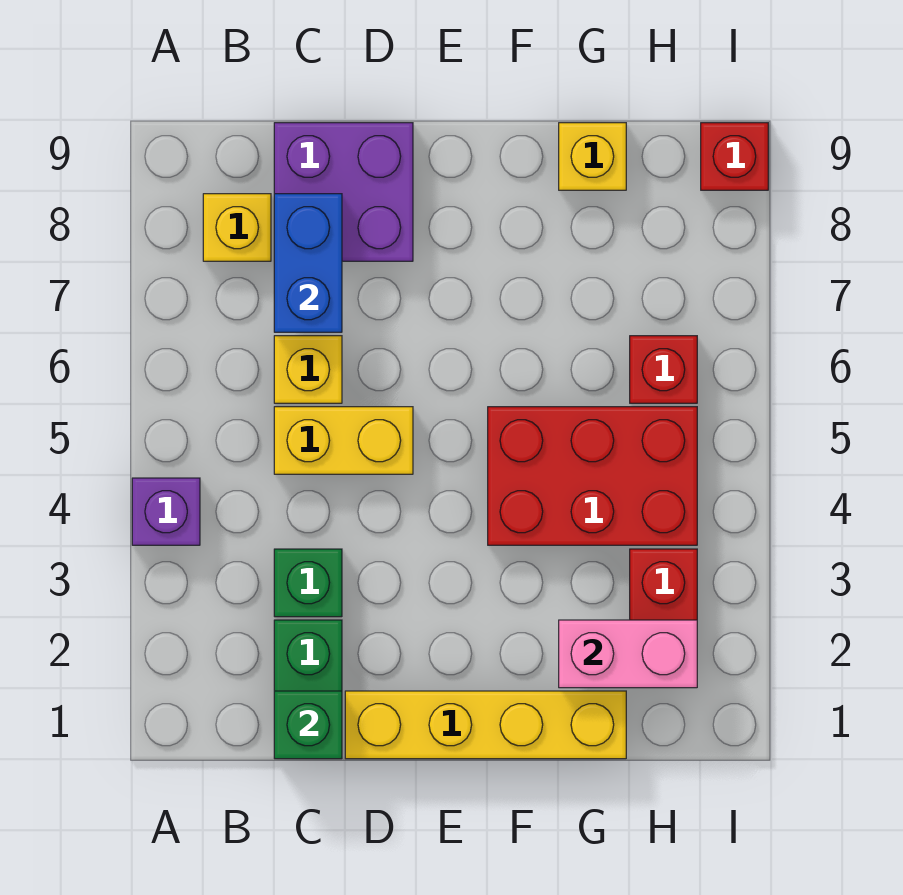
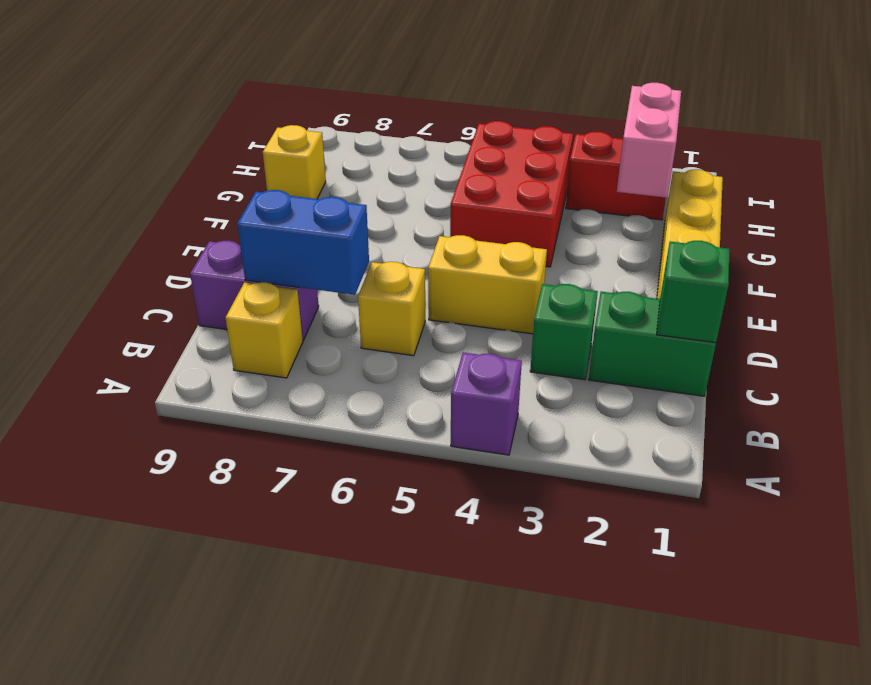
yellow 1x2 brick [274,407,413,474] -> yellow 1x2 brick turned to [428,235,547,334]
purple 2x2 brick [274,123,413,261] -> purple 1x2 brick [190,241,319,340]
red 1x1 brick [630,336,697,403] -> none
red 1x1 brick [701,123,768,190] -> none

